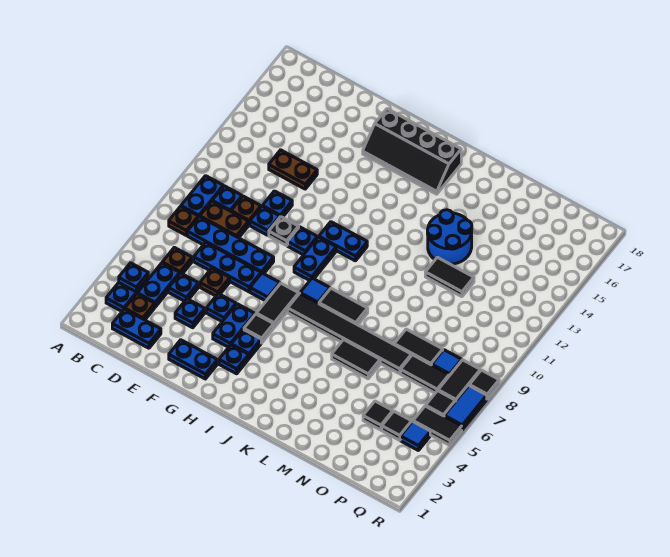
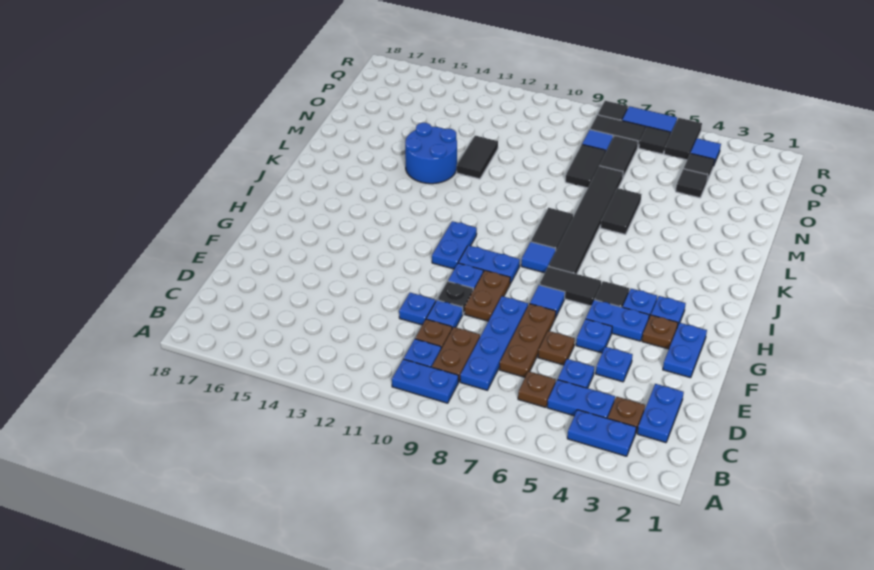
blue 1x1 plate [119,263,148,292] -> none
brown 1x1 plate [169,207,198,235] -> brown 1x1 plate moved to [642,315,678,349]
blue 1x3 plate [194,242,261,292] -> brown 1x3 plate [499,304,556,377]
brown 1x2 plate [269,150,317,189] -> brown 1x2 plate moved to [465,270,510,321]
black 2x4 slope [363,109,461,194] -> none

